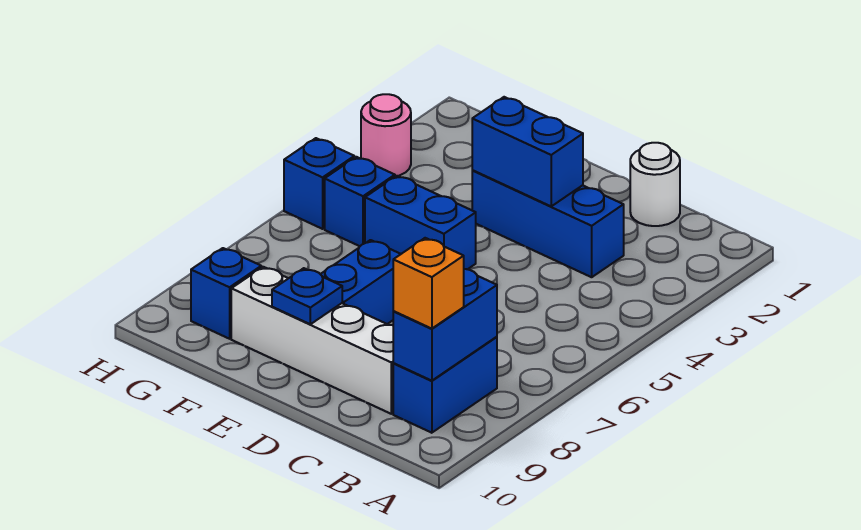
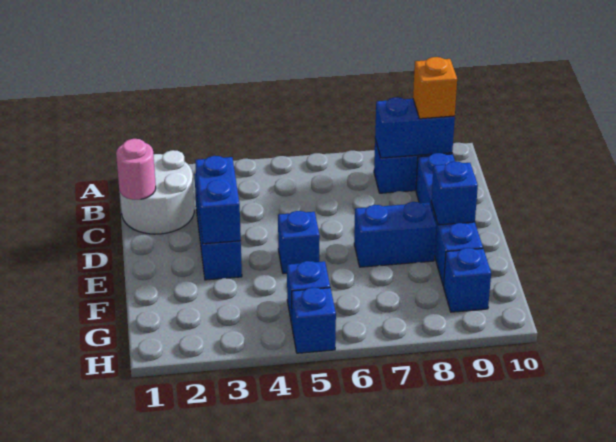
white 1x1 round brick [630,143,680,226] -> white 2x2 round brick [120,150,194,234]
white 1x4 brick [231,267,394,414] -> blue 1x4 brick [416,153,483,286]
blue 1x2 brick [365,176,476,269] -> blue 1x1 brick [278,211,320,274]
blue 1x1 plate [272,268,342,324] -> blue 1x1 brick [431,161,478,225]
pink 1x1 round brick [361,94,411,176] -> pink 1x1 round brick moved to [116,139,156,200]

